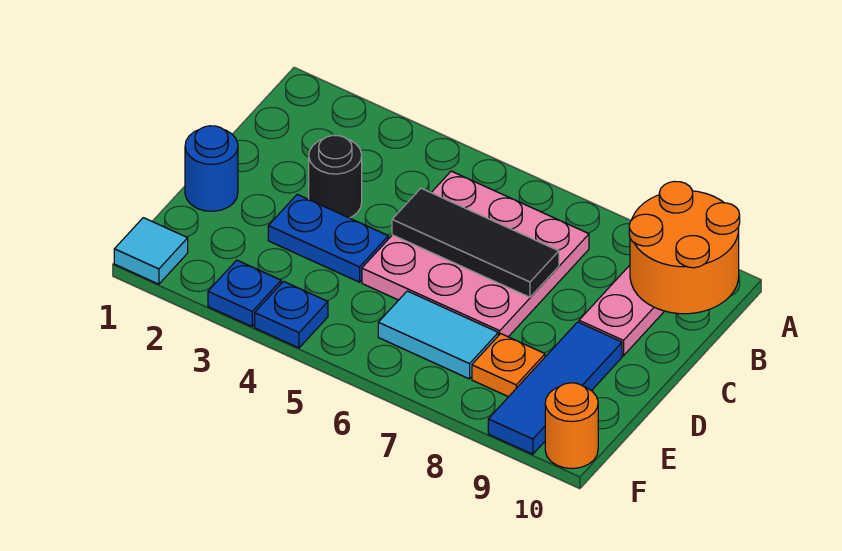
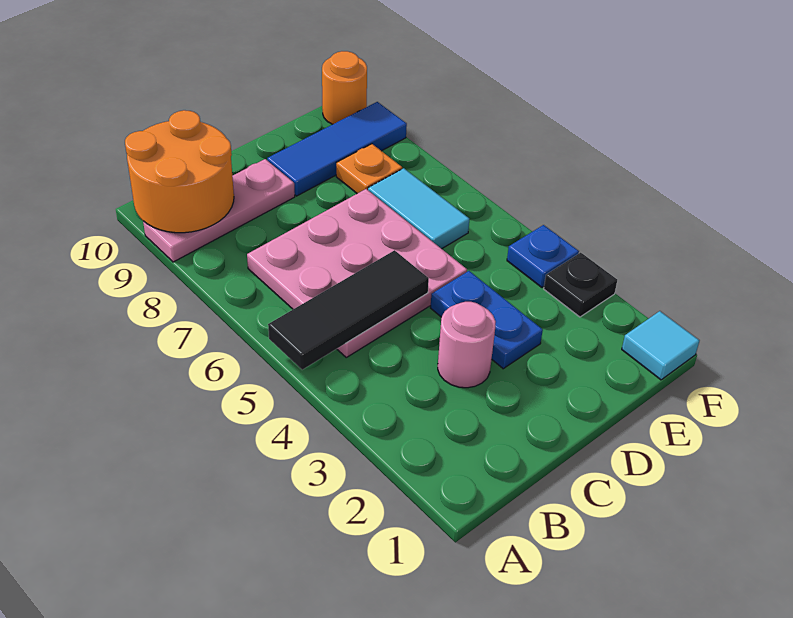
black 1x1 round brick [309,135,362,218] -> pink 1x1 round brick [438,302,496,388]
black 1x3 tile [392,188,559,297] -> black 1x3 tile turned to [268,250,429,370]
blue 1x1 round brick [185,126,238,211] -> none
blue 1x1 plate [208,260,281,326] -> black 1x1 plate [544,253,617,317]

